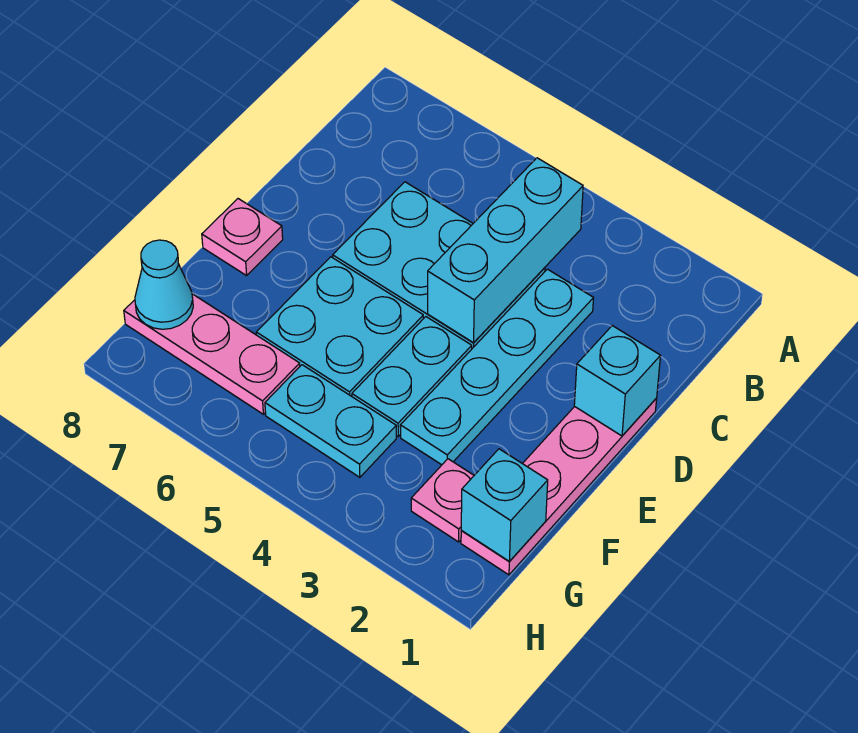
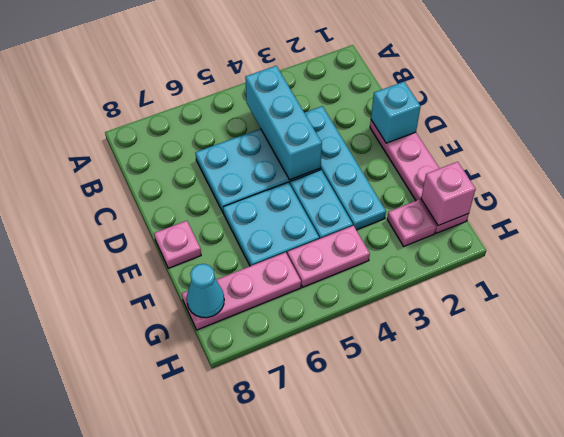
cyan 1x1 brick [461,449,548,561] -> pink 1x1 brick [421,162,476,226]
cyan 1x2 plate [265,365,396,477] -> pink 1x2 plate [287,226,370,287]

